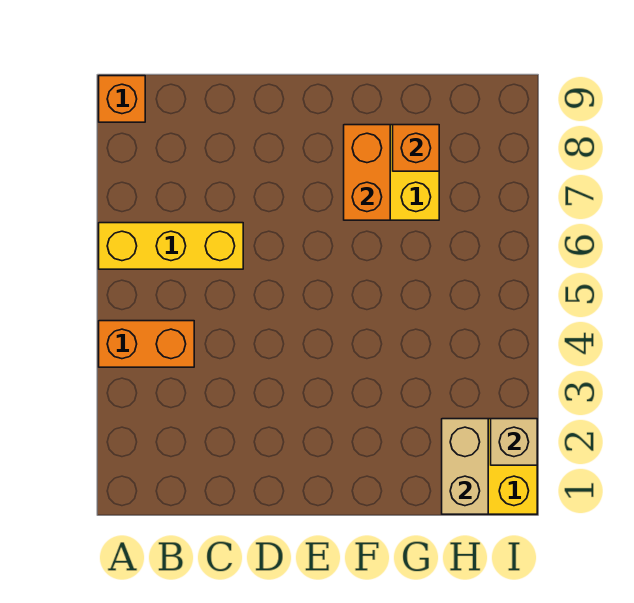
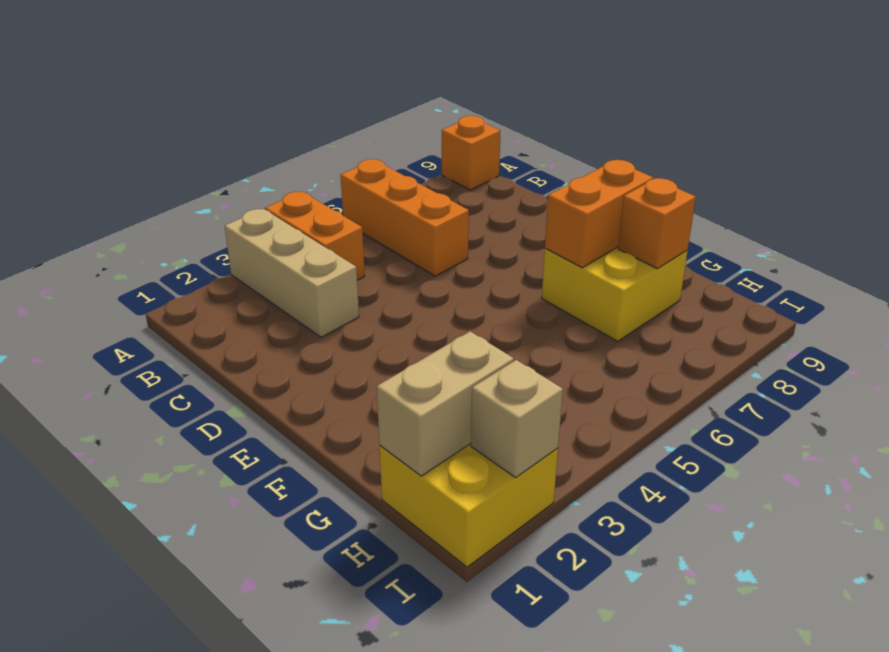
none -> tan 1x3 brick [225,209,359,337]
yellow 1x3 brick [99,223,243,269] -> orange 1x3 brick [341,159,469,276]

